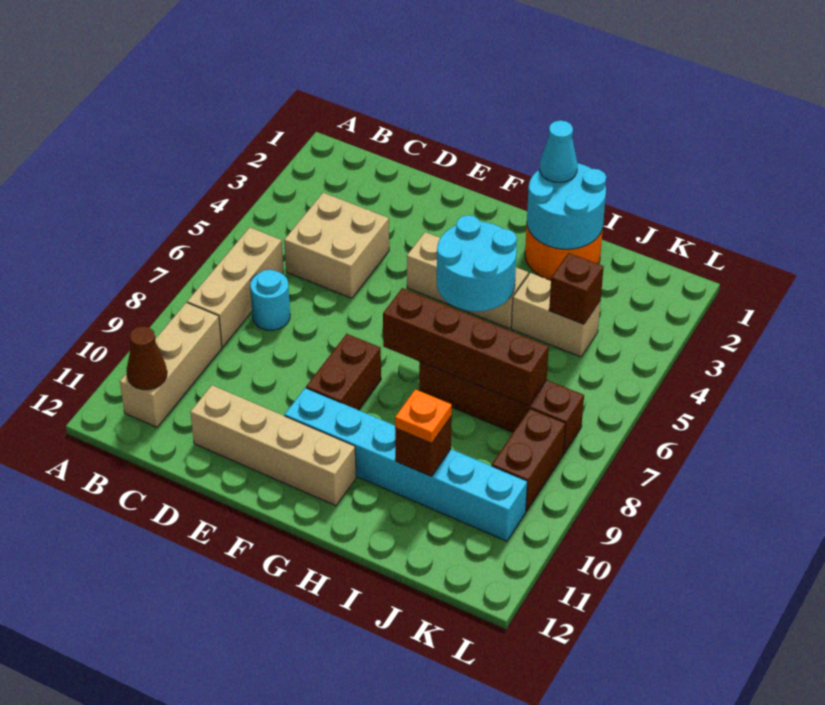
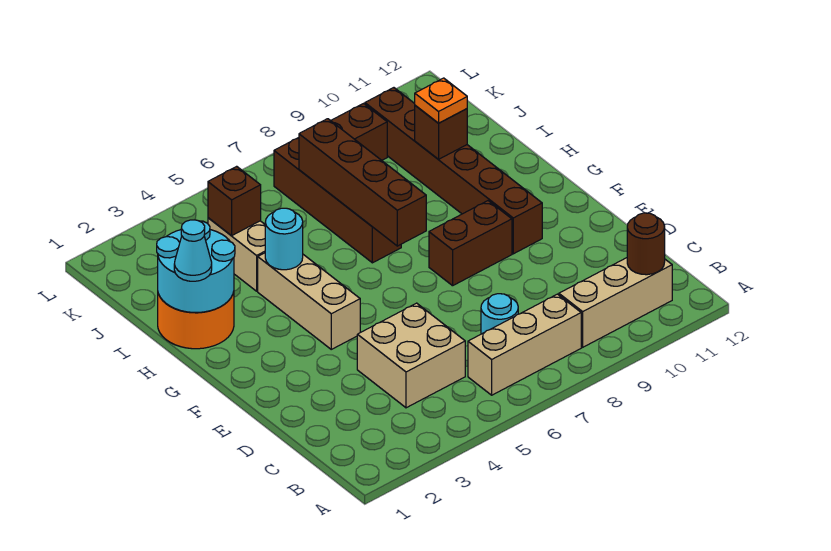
brown 1x1 cone [127,326,167,390] -> brown 1x1 round brick [627,213,665,275]
tan 1x4 brick [190,385,356,506] -> none
cyan 1x6 brick [285,388,527,541] -> brown 1x6 brick [365,88,542,254]
cyan 2x2 round brick [437,215,517,311] -> cyan 1x1 round brick [265,208,303,270]

